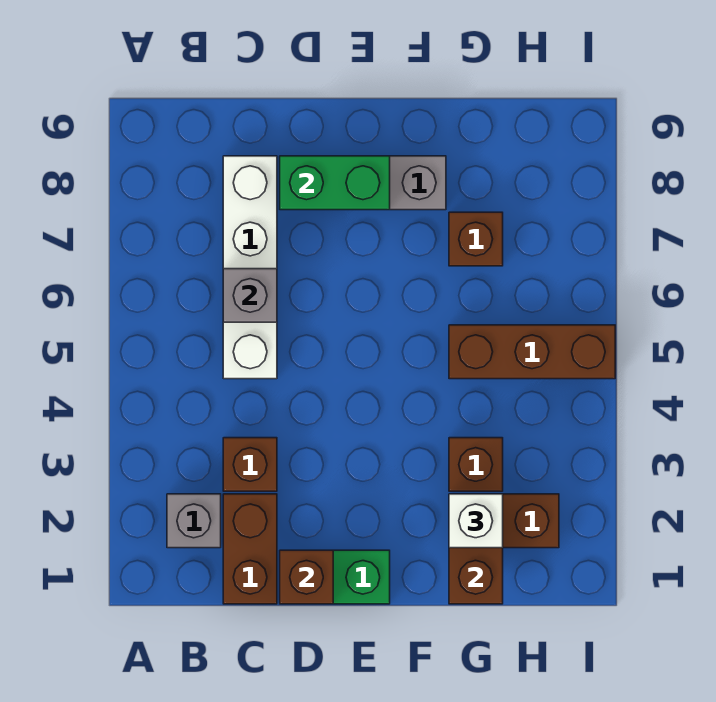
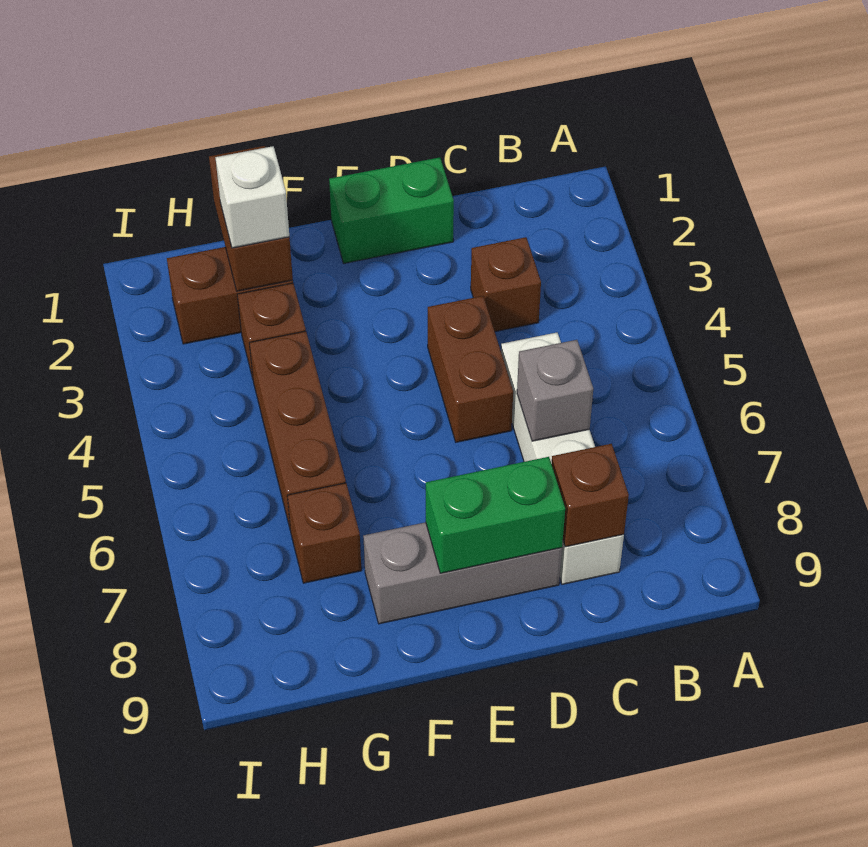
grey 1x1 brick [167,494,221,548] -> none
brown 1x2 brick [223,494,277,604] -> brown 1x2 brick moved to [428,296,513,442]
brown 1x1 brick [280,550,333,604] -> brown 1x1 brick moved to [552,444,629,547]
brown 1x3 brick [449,325,615,379] -> brown 1x3 brick turned to [249,331,346,530]

